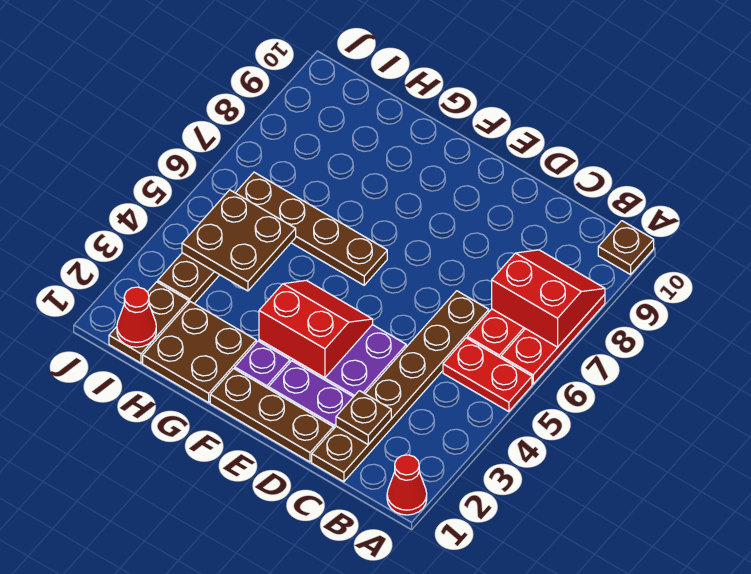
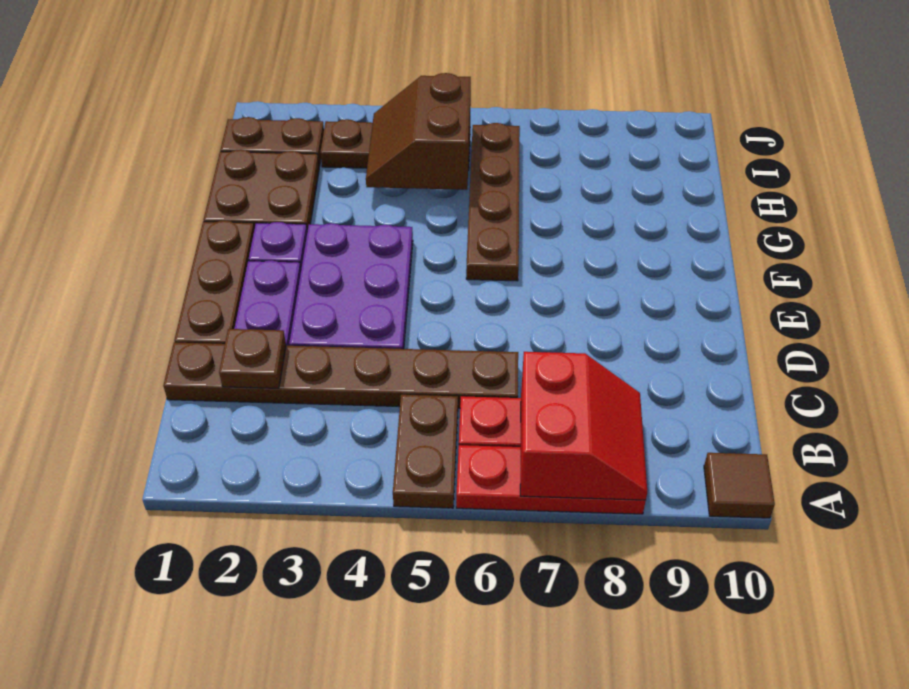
red 1x1 cone [387,455,427,515] -> none
red 1x2 plate [443,338,532,412] -> brown 1x2 plate [393,395,458,508]
brown 1x1 plate [598,221,654,275] -> brown 1x1 tile [704,453,775,518]
red 2x2 slope [259,280,373,378] -> none
brown 2x2 plate [182,190,296,291] -> brown 2x2 slope [366,73,471,190]
red 1x1 cone [117,287,156,347] -> none

